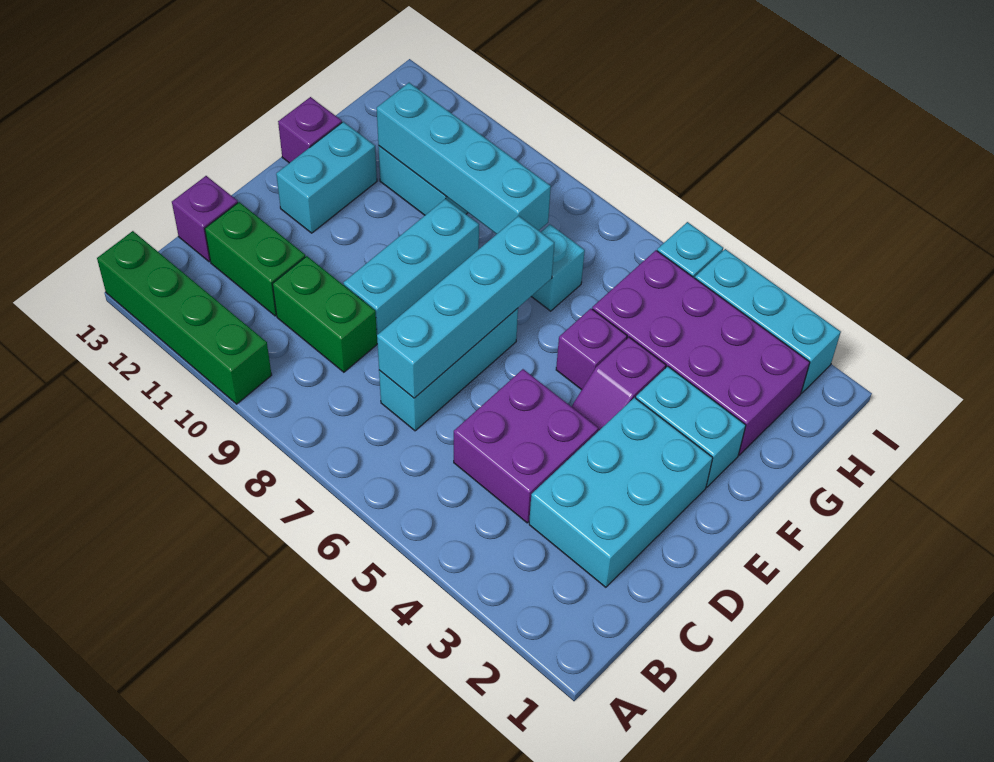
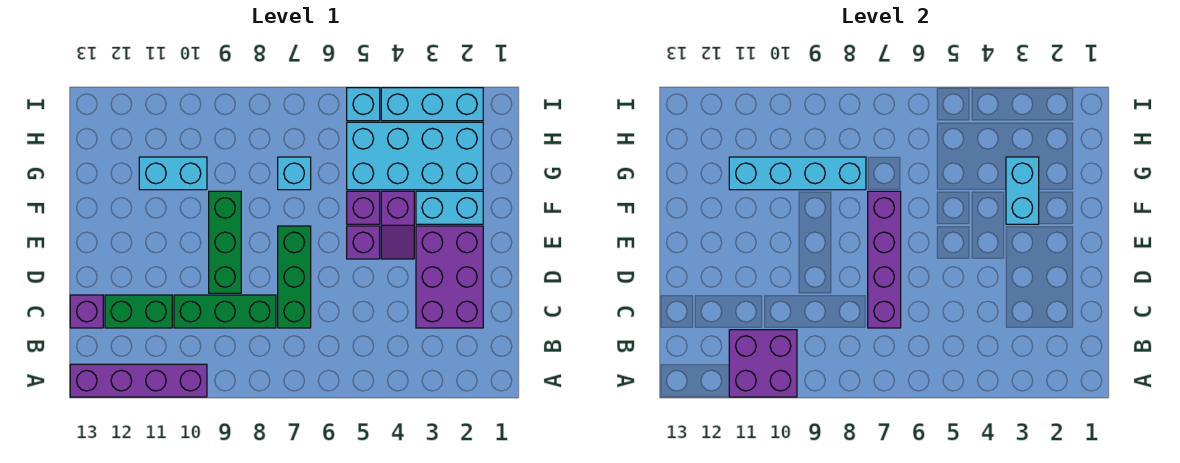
green 1x4 brick [97,231,272,404] -> purple 1x4 brick [70,364,207,397]
cyan 2x3 brick [529,398,713,587] -> purple 2x3 brick [416,226,483,328]
purple 2x2 brick [454,369,598,523] -> purple 2x2 brick moved to [729,330,797,397]
cyan 1x3 brick [379,308,518,431] -> green 1x3 brick [278,226,311,328]
cyan 1x4 brick [377,216,554,398] -> purple 1x4 brick [868,191,901,328]
green 1x2 brick [272,256,377,372] -> green 1x3 brick [174,295,276,328]
cyan 1x3 brick [343,199,479,335] -> green 1x3 brick [209,191,241,293]
cyan 1x2 brick [276,122,377,233] -> cyan 1x2 brick moved to [1006,157,1039,224]
purple 1x1 brick [278,97,342,163] -> purple 1x1 brick moved to [347,226,380,259]
purple 2x4 brick [592,250,810,455] -> cyan 2x4 brick [347,122,483,190]

